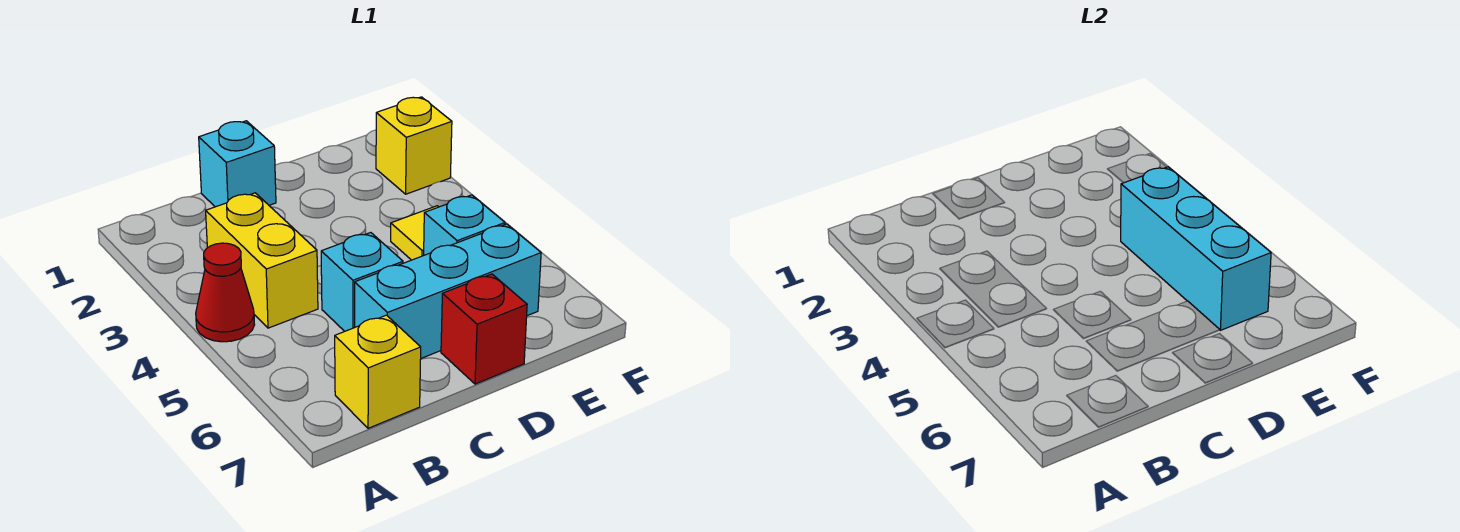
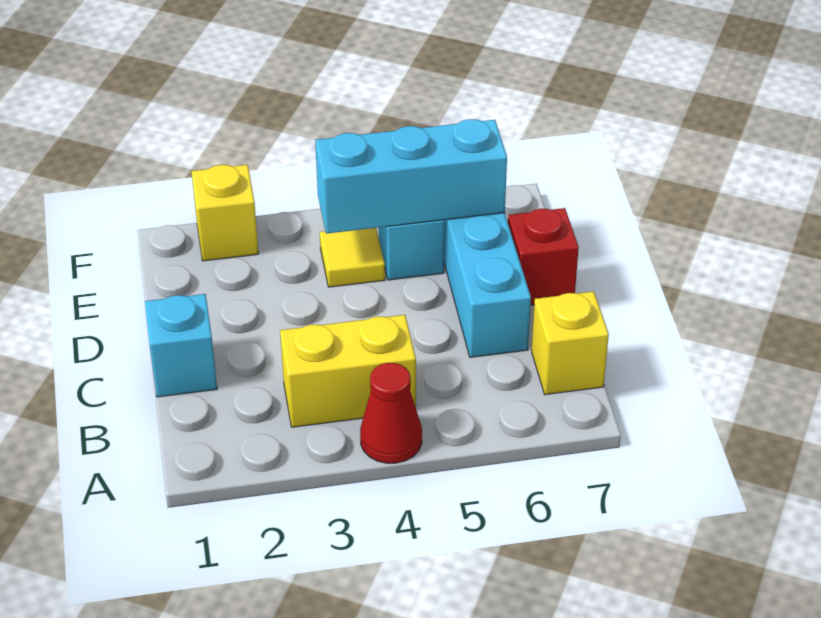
cyan 1x1 brick [321,233,403,331] -> none

